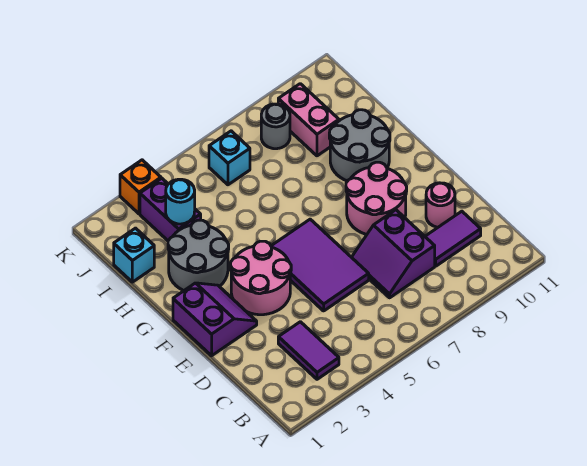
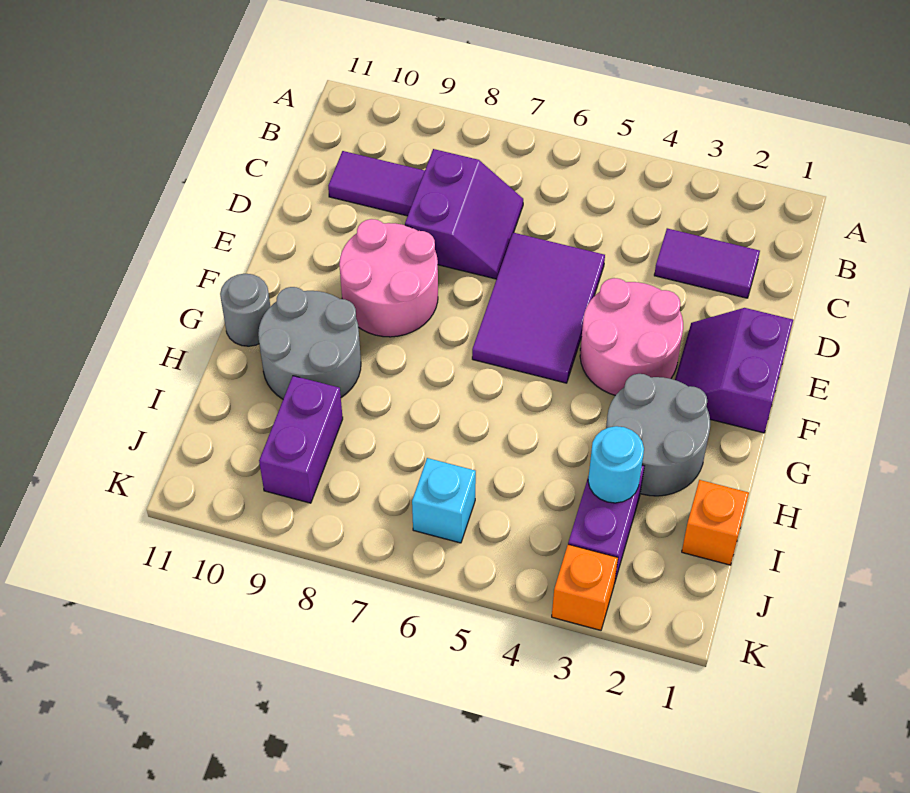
purple 1x2 tile [278,322,339,379] -> purple 1x2 tile turned to [654,228,760,298]
pink 1x1 round brick [426,183,455,227] -> none
cyan 1x1 brick [114,228,154,282] -> orange 1x1 brick [682,480,749,565]
pink 1x2 brick [278,84,339,156] -> purple 1x2 brick [259,376,343,503]
grey 1x1 round brick [261,104,290,149] -> grey 1x1 round brick moved to [220,274,270,346]

